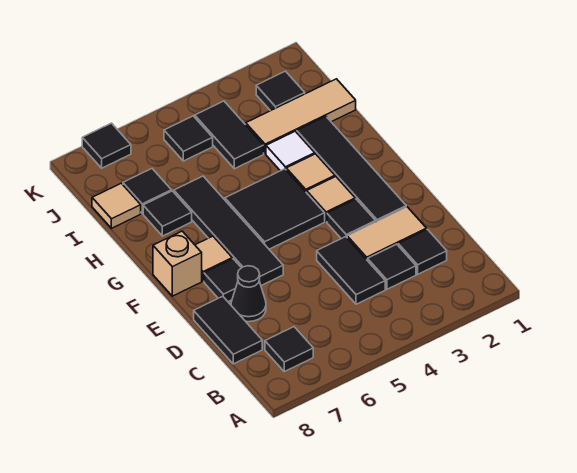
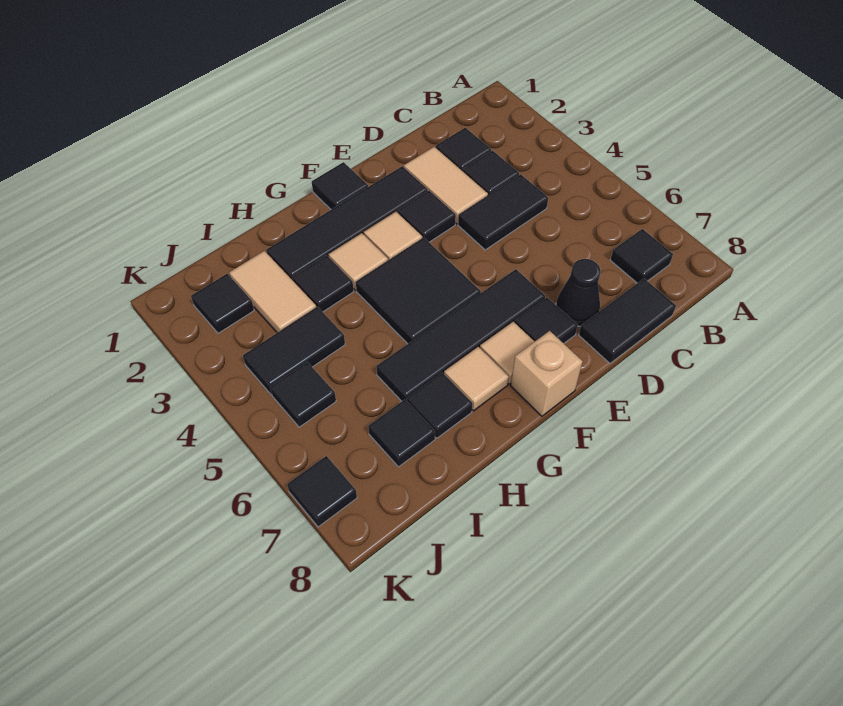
none -> black 1x1 tile [312,162,368,209]
white 1x1 tile [266,131,315,171] -> black 1x1 tile [292,255,354,312]
tan 1x3 tile [246,79,356,154] -> tan 1x2 tile [229,251,316,333]
tan 1x1 tile [92,183,141,228] -> tan 1x1 tile moved to [444,347,509,411]

